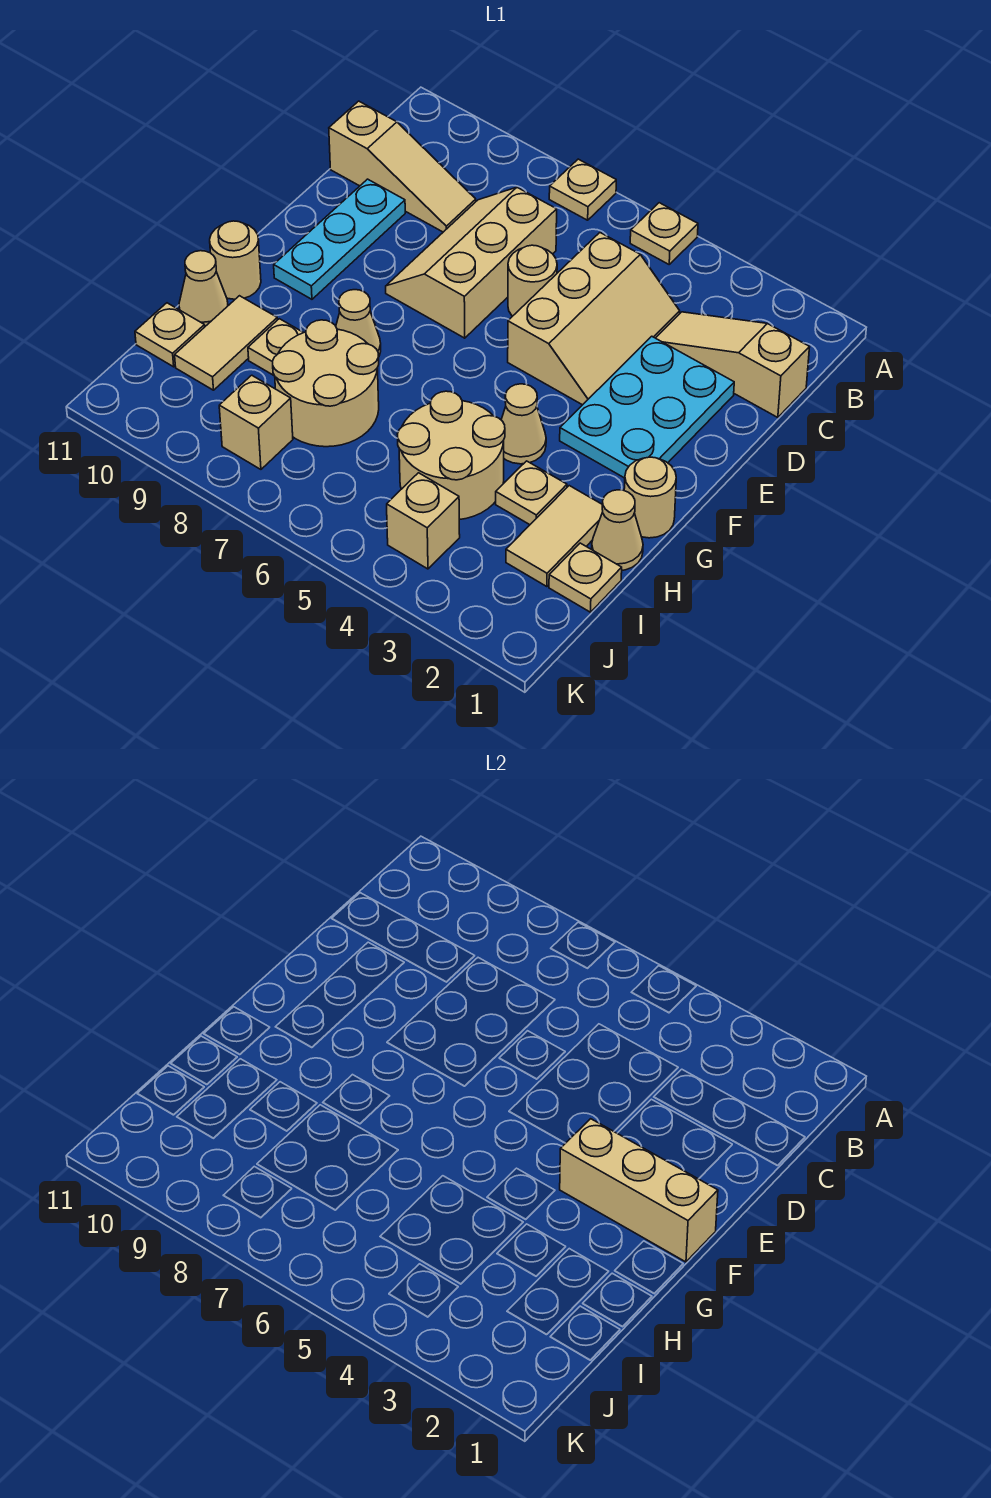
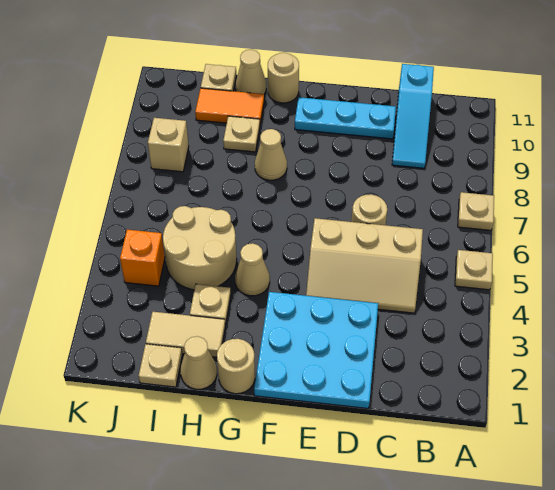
tan 1x3 slope [656,312,810,418] -> none
tan 2x3 slope [386,187,557,338] -> none
tan 1x3 slope [329,101,476,232] -> cyan 1x3 slope [392,64,434,168]
cyan 2x3 plate [560,336,734,478] -> cyan 3x3 plate [254,292,378,408]
tan 1x3 brick [560,1119,718,1262] -> none
tan 2x2 round brick [273,320,379,447] -> none
tan 1x2 tile [175,296,277,390] -> orange 1x2 tile [195,88,264,124]
tan 1x1 brick [387,473,460,569] -> orange 1x1 brick [120,230,165,286]

